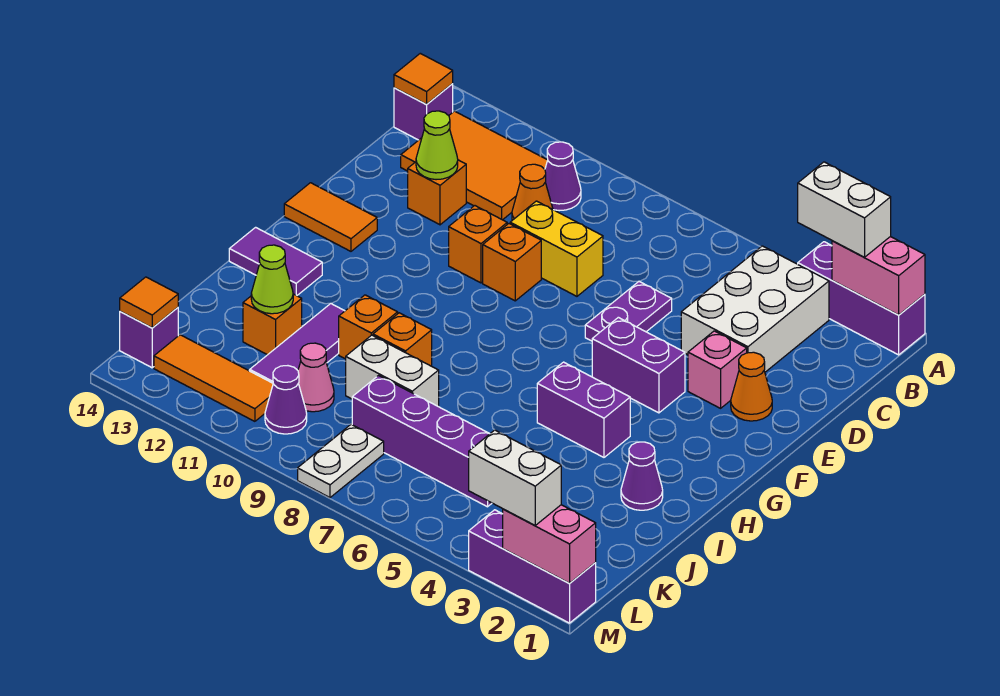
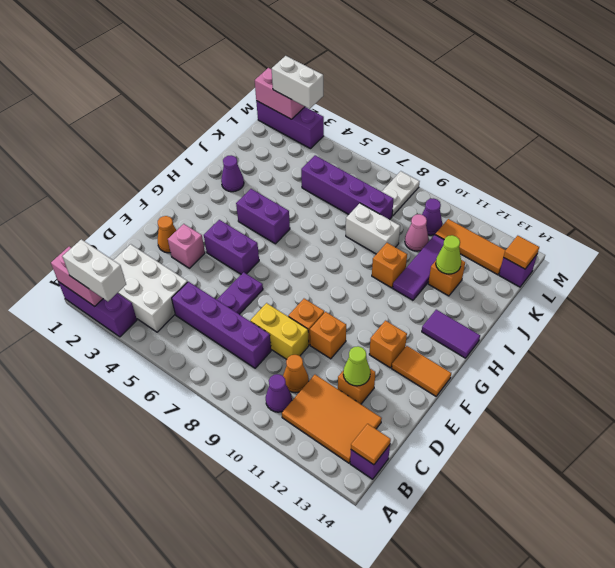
white 2x3 brick [681,246,829,372] -> white 2x3 brick turned to [113,244,187,332]
none -> purple 1x4 brick [172,282,271,368]
orange 1x1 brick [373,313,432,366] -> orange 1x1 brick moved to [369,321,407,368]

